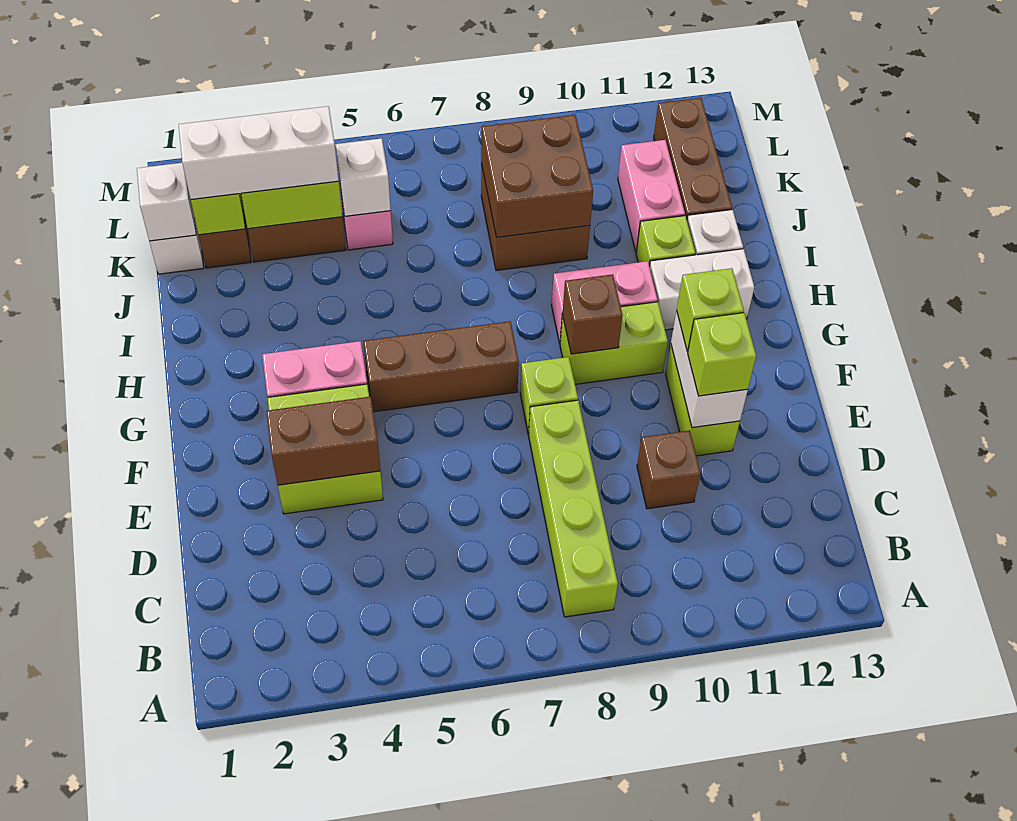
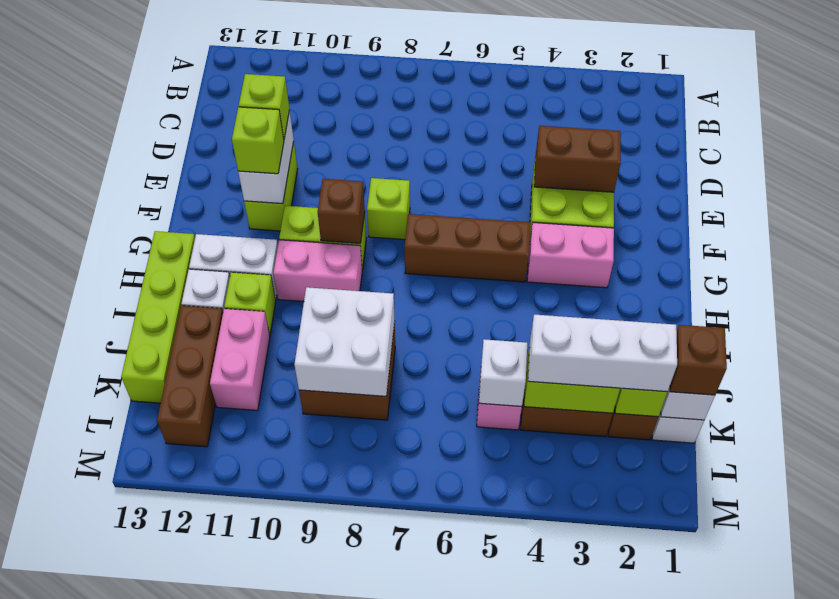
lime 1x4 brick [528,400,618,617] -> lime 1x4 brick moved to [121,231,195,403]
brown 1x1 brick [637,430,701,509] -> brown 1x1 brick moved to [670,325,727,395]
brown 2x2 brick [481,115,593,237] -> white 2x2 brick [294,287,395,396]

